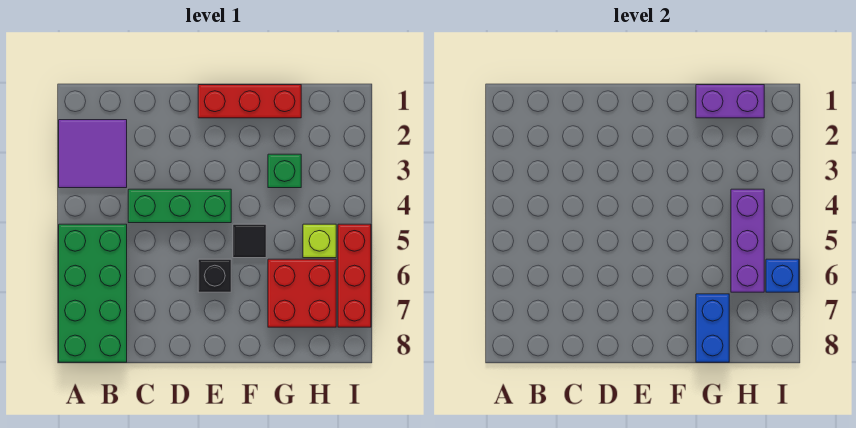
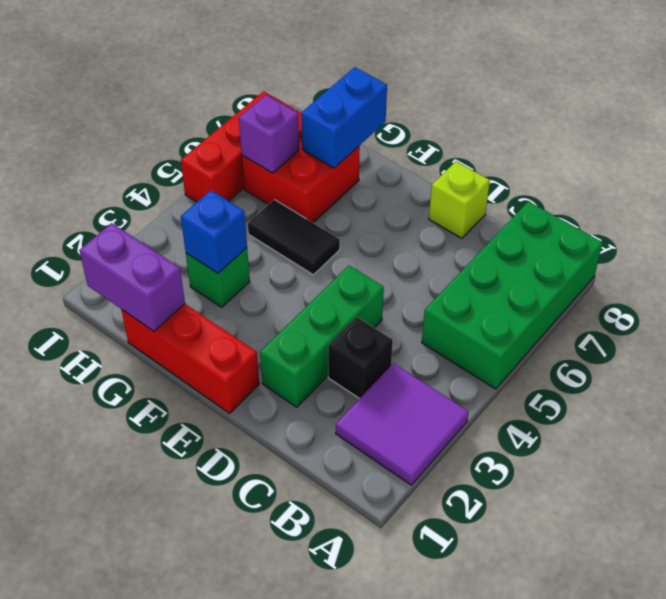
green 1x3 brick [128,189,231,223] -> green 1x3 brick turned to [260,266,384,407]
black 1x1 brick [198,259,231,292] -> black 1x1 brick moved to [328,317,393,399]
black 1x1 tile [233,224,266,258] -> black 1x2 tile [248,200,340,275]
purple 1x3 brick [731,189,764,292] -> purple 1x1 brick [239,95,299,173]
lime 1x1 brick [303,224,336,258] -> lime 1x1 brick moved to [429,161,490,238]
blue 1x1 brick [766,259,799,292] -> blue 1x1 brick moved to [181,191,247,273]

